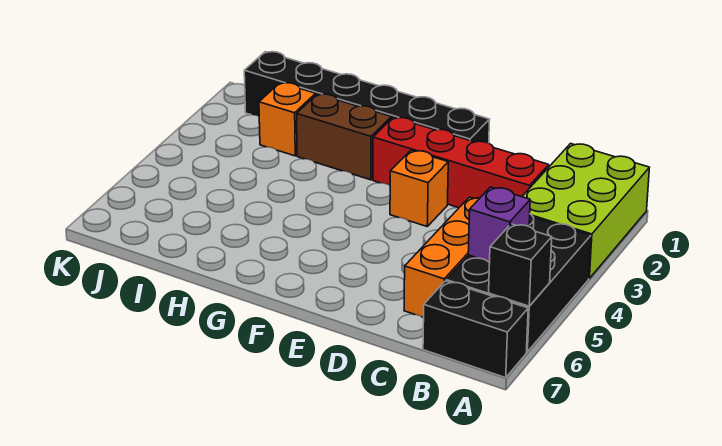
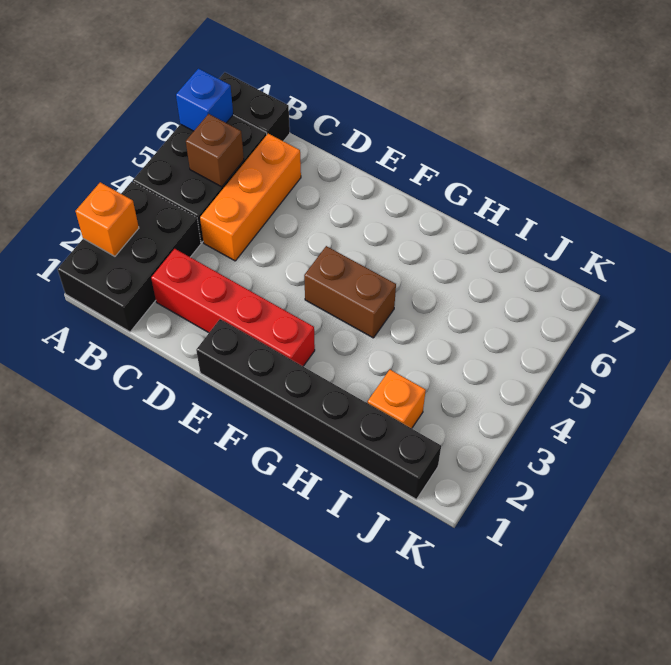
lime 2x3 brick [522,144,649,278] -> black 2x3 brick [58,182,201,332]
black 1x1 brick [489,224,552,306] -> blue 1x1 brick [176,69,233,131]
purple 1x1 brick [468,187,530,262] -> brown 1x1 brick [186,114,244,187]
orange 1x1 brick [390,150,448,226] -> orange 1x1 brick moved to [75,182,139,256]
brown 1x2 brick [297,94,391,180] -> brown 1x2 brick moved to [304,246,396,338]

